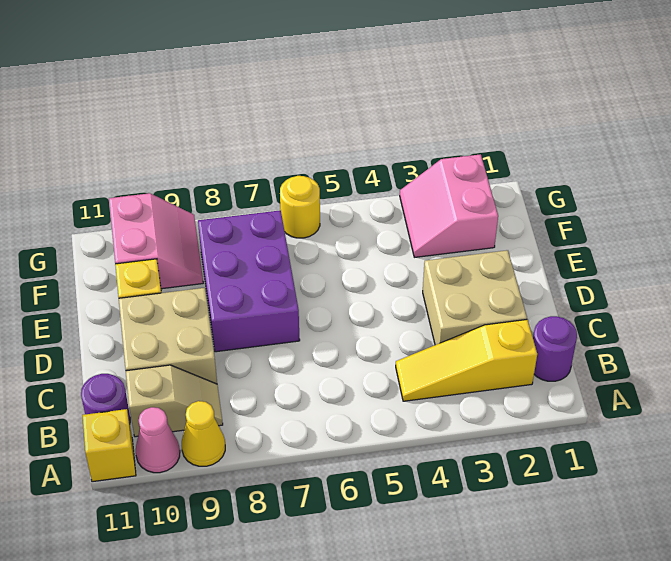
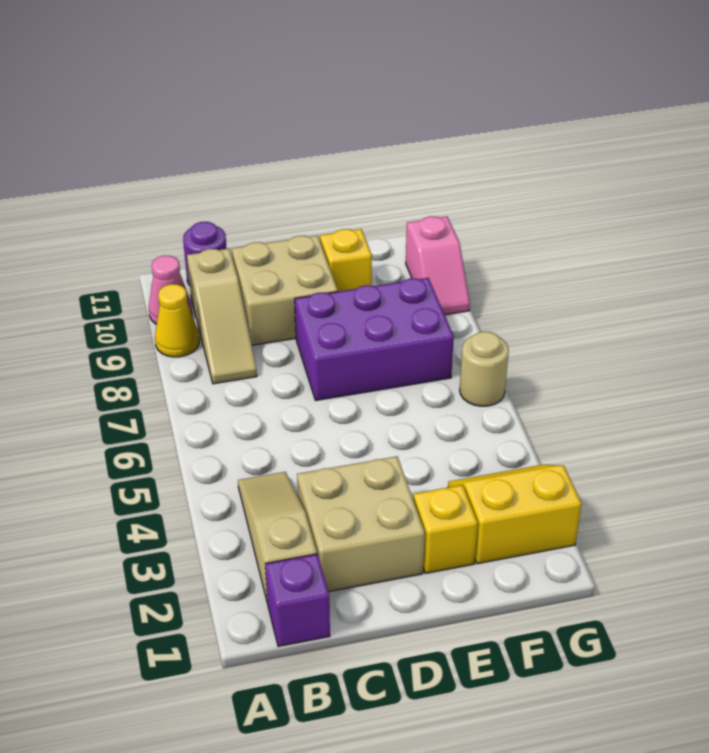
yellow 1x1 brick [83,409,136,482] -> yellow 1x1 brick moved to [413,485,478,573]
purple 1x1 round brick [533,316,577,381] -> purple 1x1 brick [265,554,330,646]
yellow 1x3 slope [396,320,537,401] -> tan 1x3 slope [238,472,317,603]
tan 1x2 slope [126,365,223,437] -> tan 1x3 slope [187,249,257,384]
pink 2x2 slope [400,154,498,257] -> yellow 2x2 slope [448,465,582,564]
pink 2x2 slope [109,193,203,289] -> pink 1x2 slope [406,216,470,315]
yellow 1x1 round brick [280,176,320,238] -> tan 1x1 round brick [460,332,509,406]

